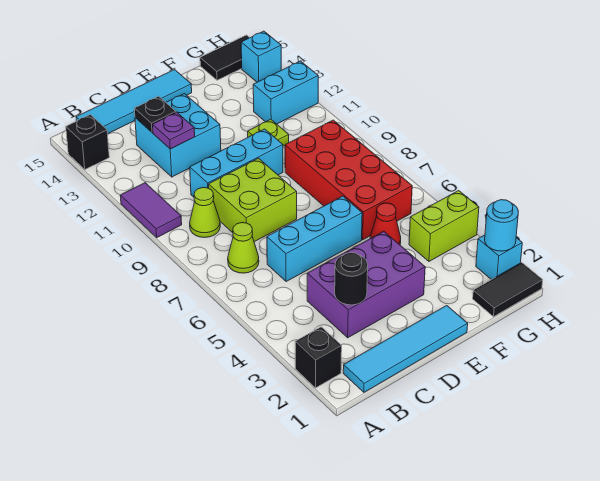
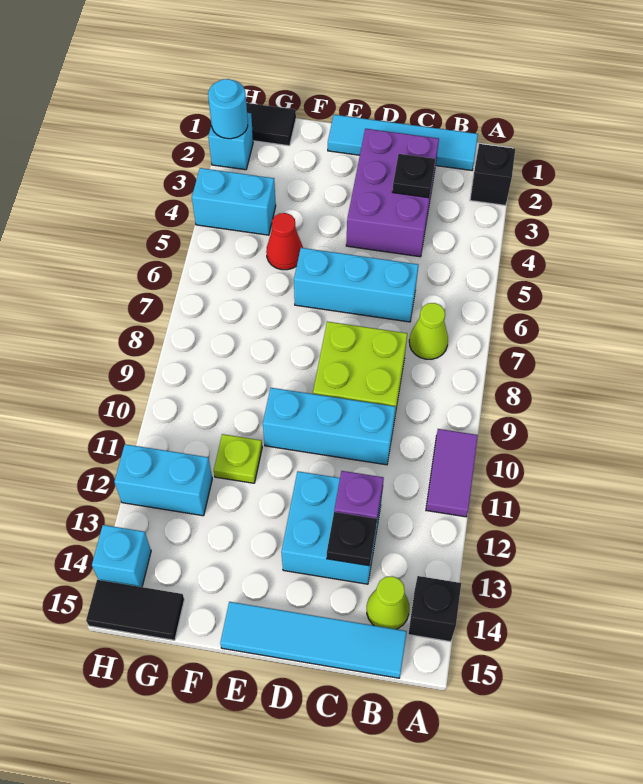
lime 1x1 cone [190,188,220,237] -> lime 1x1 cone moved to [367,576,409,629]
purple 2x3 brick [307,232,425,338] -> purple 2x3 brick turned to [346,129,439,257]
black 1x1 round brick [335,253,368,305] -> black 1x1 plate [392,154,435,198]
red 2x4 brick [285,120,412,240] -> none
lime 1x2 brick [409,191,479,261] -> cyan 1x2 brick [192,168,276,235]

